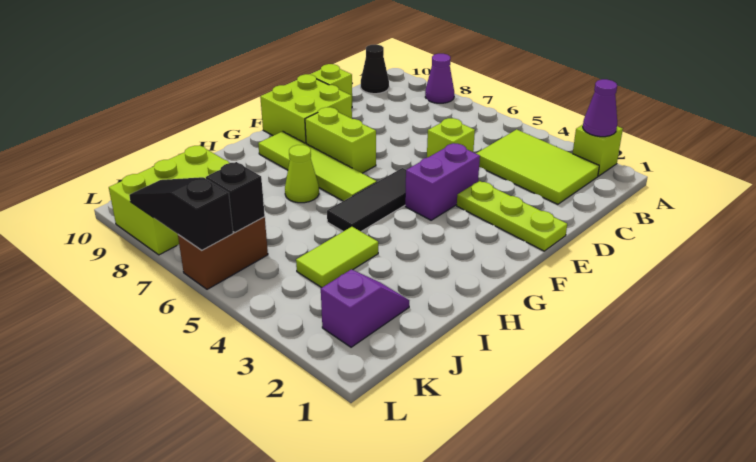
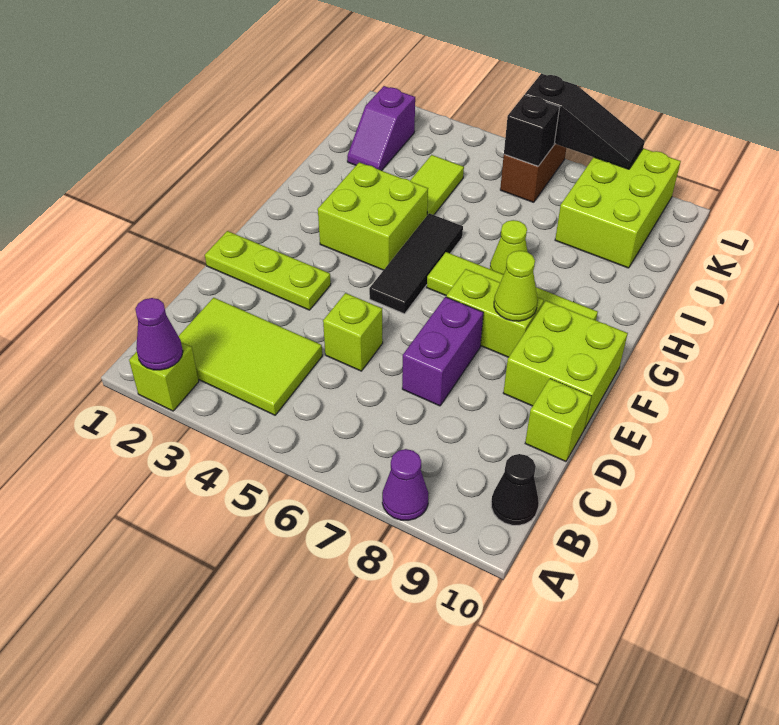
purple 1x2 brick [405,143,480,220] -> purple 1x2 brick moved to [402,297,483,406]
none -> lime 1x1 cone [494,251,538,321]
none -> lime 2x2 brick [318,162,428,270]

